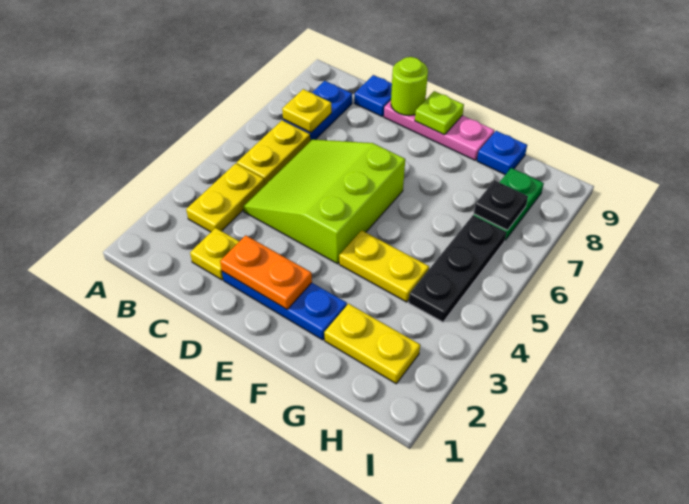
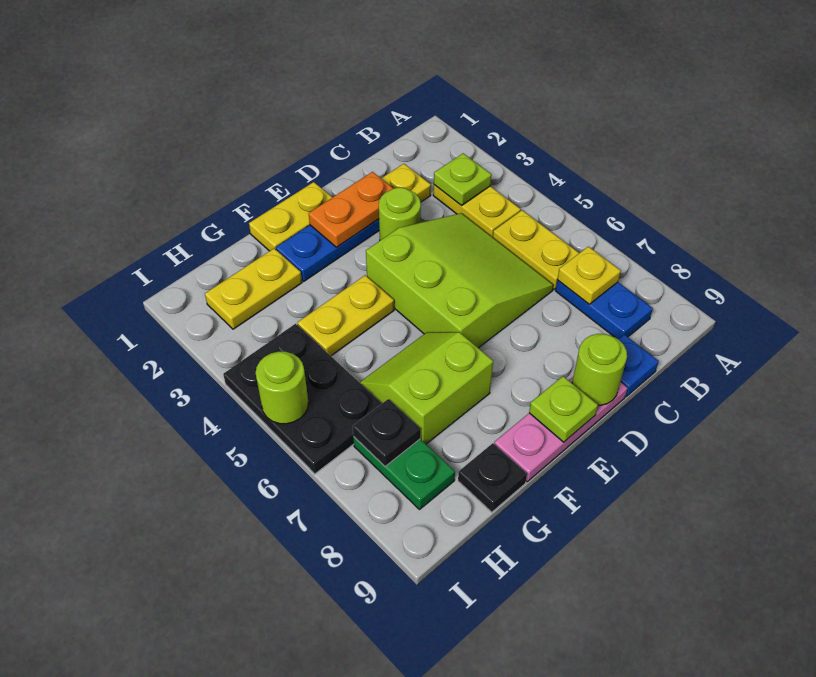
none -> lime 1x1 plate [434,153,491,206]
none -> lime 1x1 round brick [379,188,421,240]
none -> yellow 1x2 plate [249,182,332,251]
none -> lime 2x2 slope [359,332,493,444]
blue 1x1 plate [477,131,527,175] -> black 1x1 plate [458,443,527,512]
black 1x3 plate [409,215,506,322] -> black 2x3 plate [223,324,382,474]
none -> lime 1x1 round brick [256,352,308,424]

